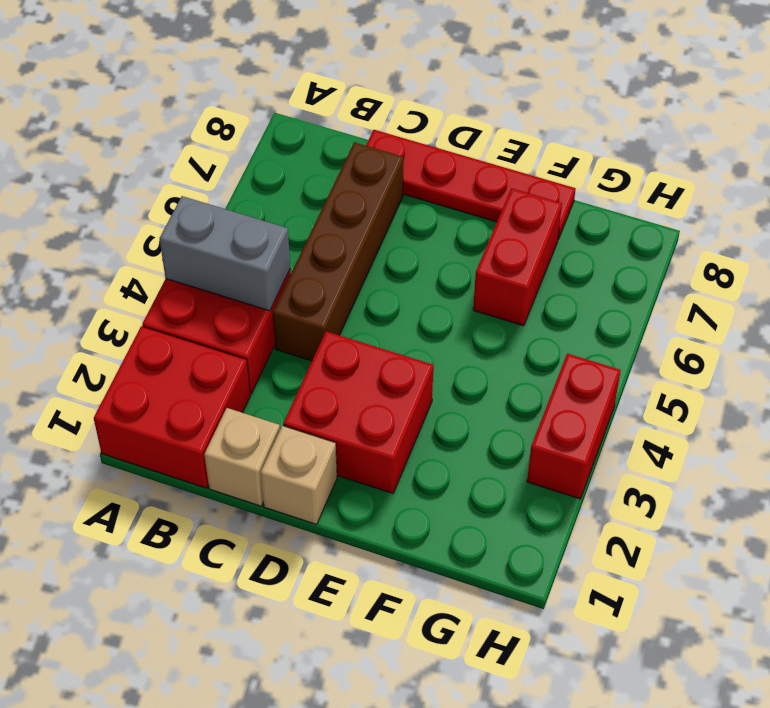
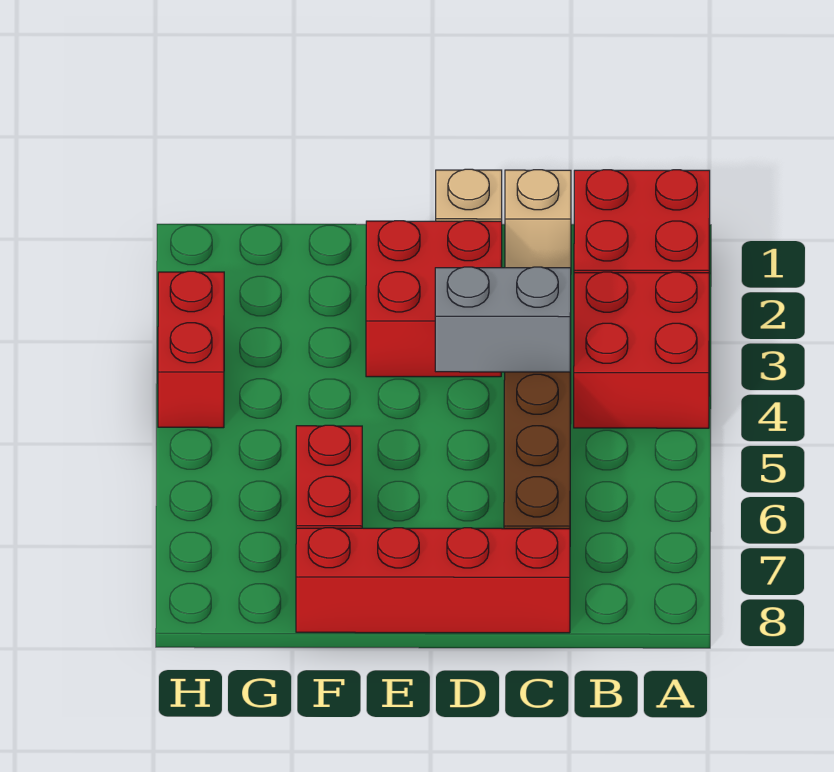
grey 1x2 brick [159,196,290,311] -> grey 1x2 brick moved to [435,267,571,372]
red 1x4 plate [366,130,576,239] -> red 1x4 brick [296,528,570,633]

